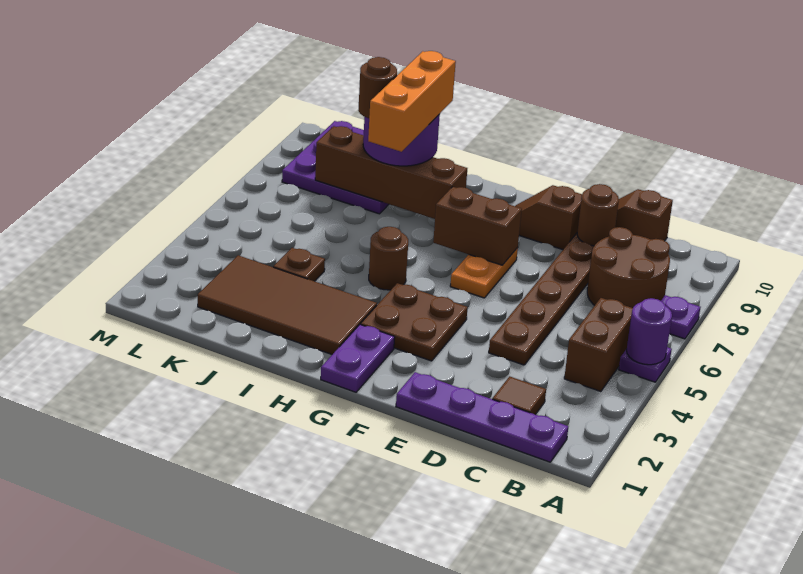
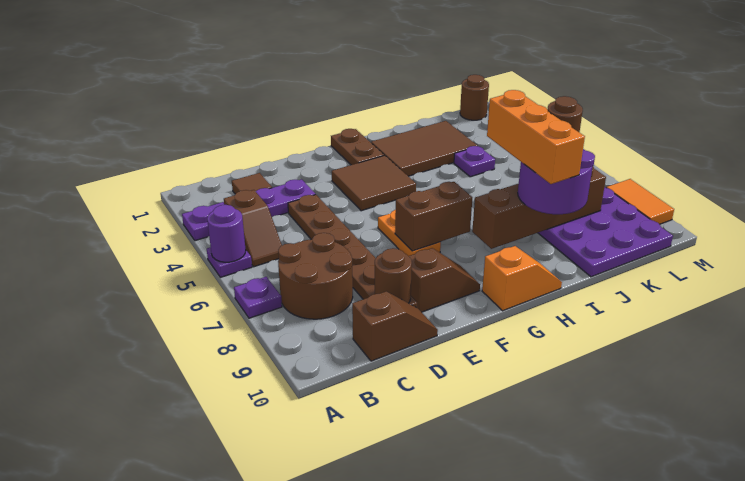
purple 1x4 plate [396,372,568,462] -> purple 1x4 plate moved to [182,179,315,241]
brown 1x2 brick [564,298,633,391] -> brown 1x2 slope [224,190,282,267]
brown 2x2 plate [361,283,468,361] -> brown 2x2 tile [332,155,416,211]
purple 1x2 plate [321,324,395,392] -> brown 1x2 plate [331,129,384,165]
none -> orange 1x2 slope [482,246,562,311]
brown 2x4 tile [198,255,377,354] -> brown 2x3 tile [371,121,477,176]
brown 1x1 round brick [369,227,408,290] -> brown 1x1 round brick moved to [460,75,489,120]
brown 1x1 plate [273,248,325,281] -> purple 1x1 plate [454,146,495,177]
none -> orange 1x2 tile [606,179,674,224]

